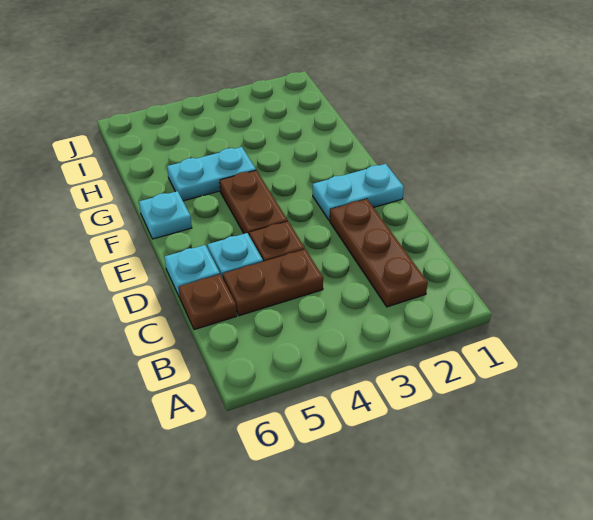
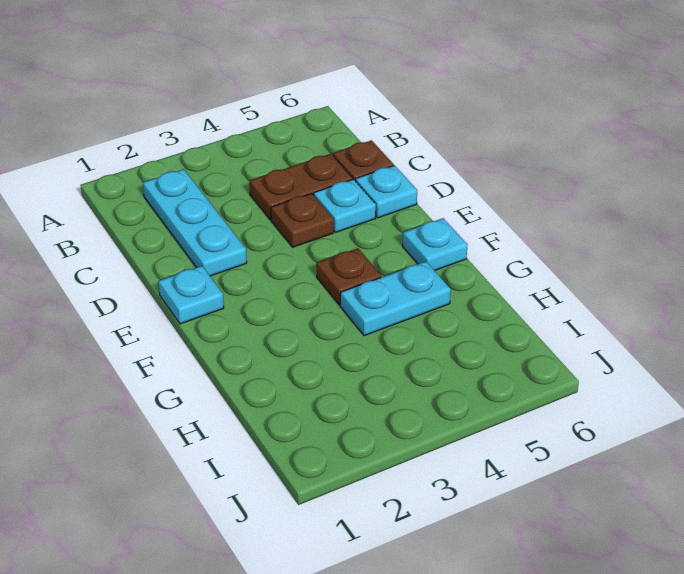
brown 1x3 plate [330,199,428,307] -> cyan 1x3 plate [143,169,247,276]
cyan 1x2 plate [313,164,404,220] -> cyan 1x1 plate [159,266,224,324]
brown 1x2 plate [220,170,288,236] -> brown 1x1 plate [317,248,381,305]

